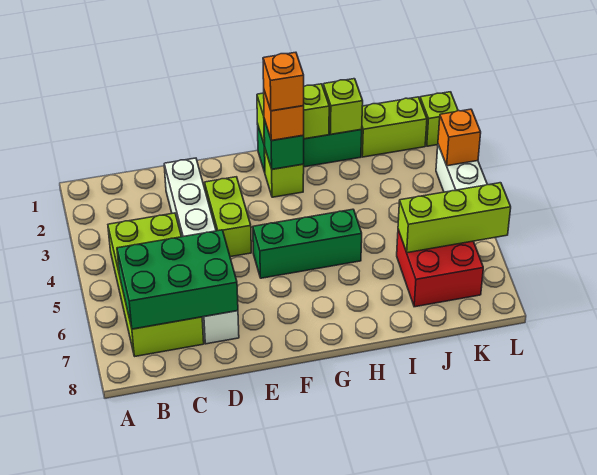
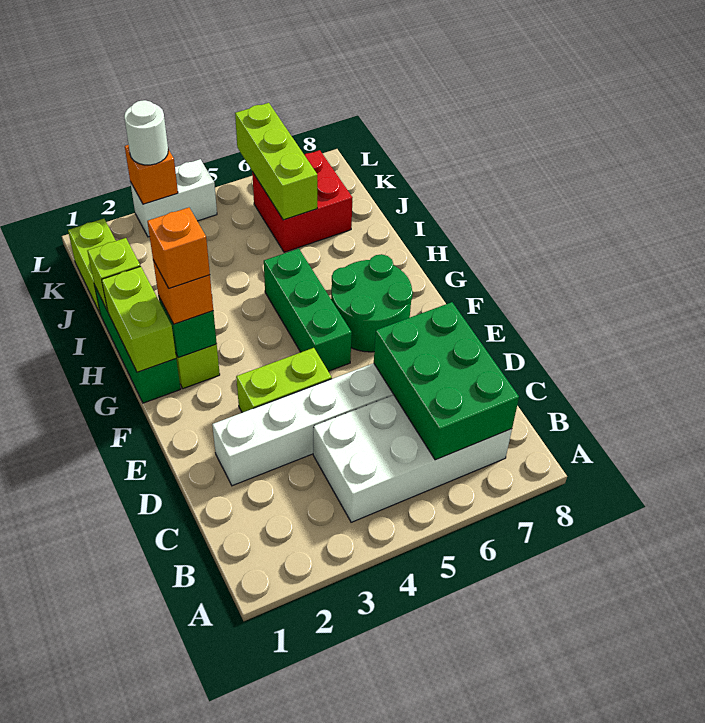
lime 2x4 brick [108,213,204,356] -> white 2x4 brick [313,395,512,522]
none -> green 2x2 round brick [331,254,413,352]
lime 1x1 brick [420,92,458,146] -> none
none -> white 1x1 round brick [124,100,168,165]

